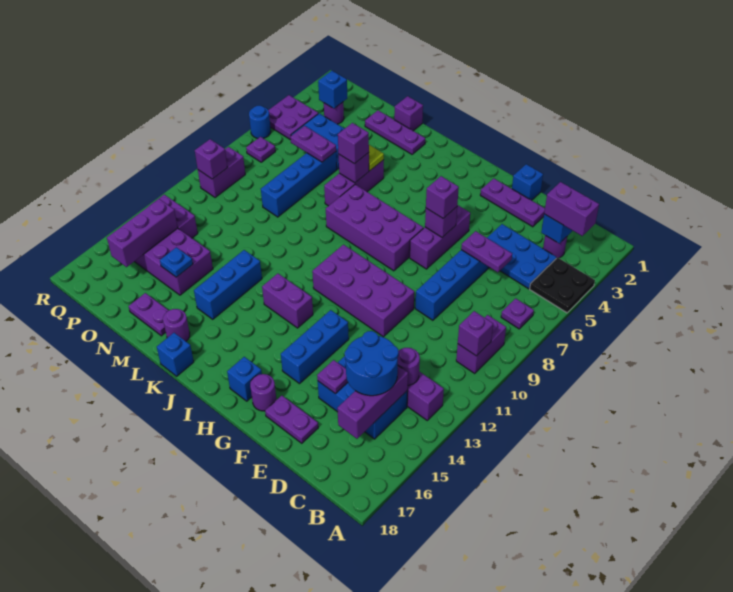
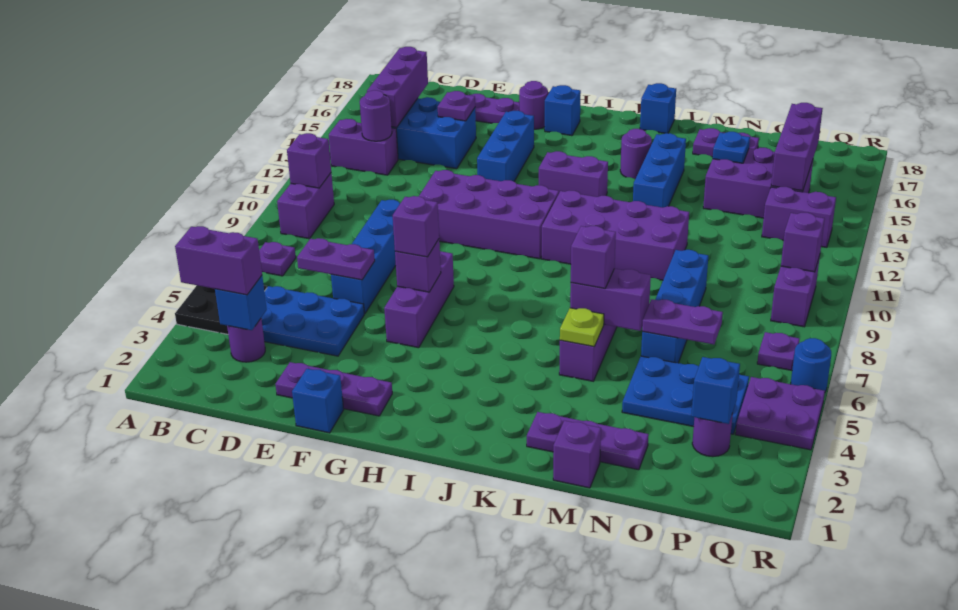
blue 2x2 round brick [345,331,399,396] -> none
purple 2x4 brick [326,185,423,271] -> purple 2x4 brick moved to [542,191,689,280]
purple 1x1 brick [339,153,369,183] -> purple 1x2 brick [570,269,651,331]
purple 1x1 round brick [163,309,190,341] -> purple 1x1 round brick moved to [620,129,652,179]

